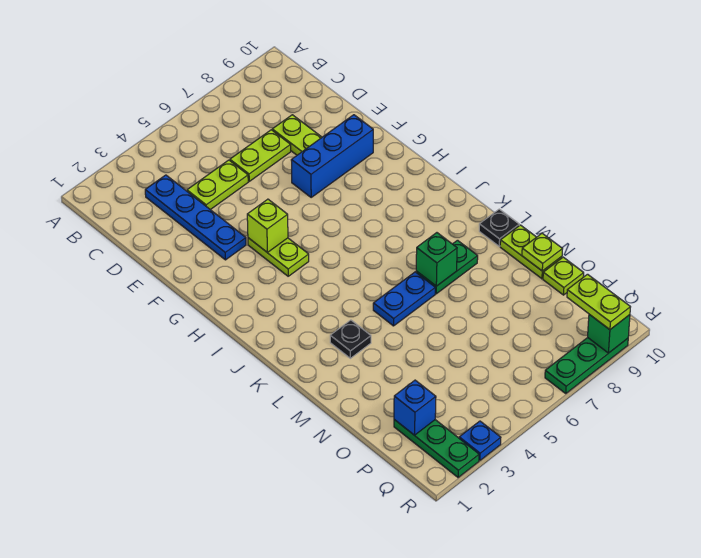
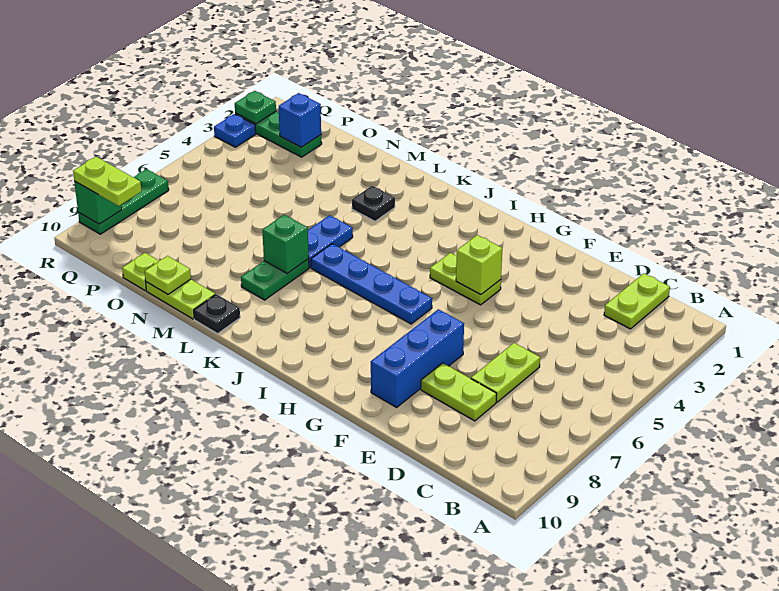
blue 1x4 plate [145,175,246,260] -> blue 1x4 plate moved to [311,244,432,324]
lime 1x2 plate [187,160,248,210] -> lime 1x2 plate moved to [604,273,670,329]
none -> green 1x1 plate [235,91,276,124]

